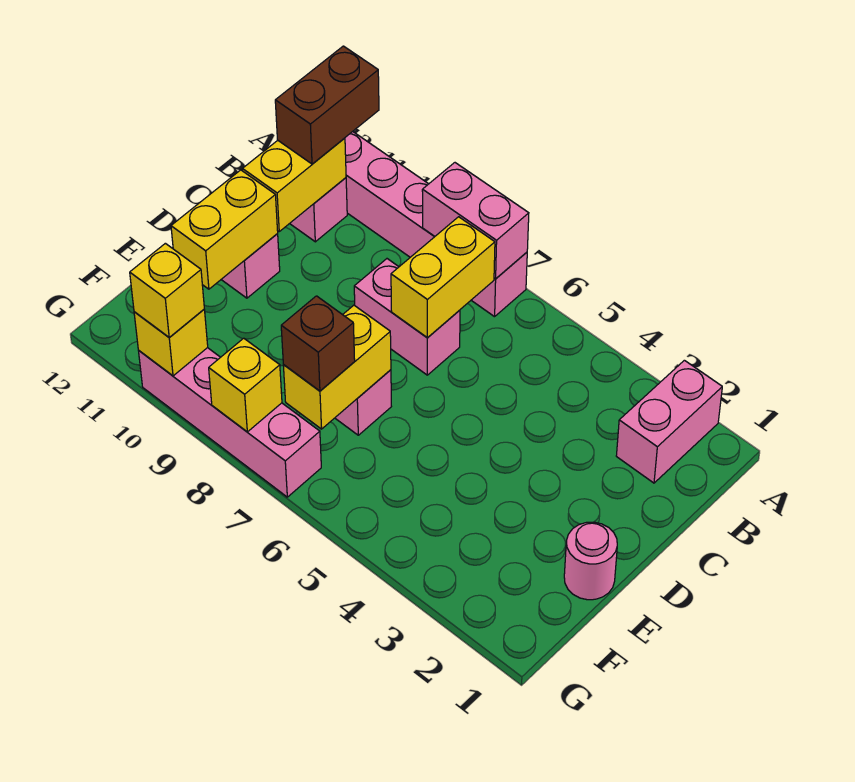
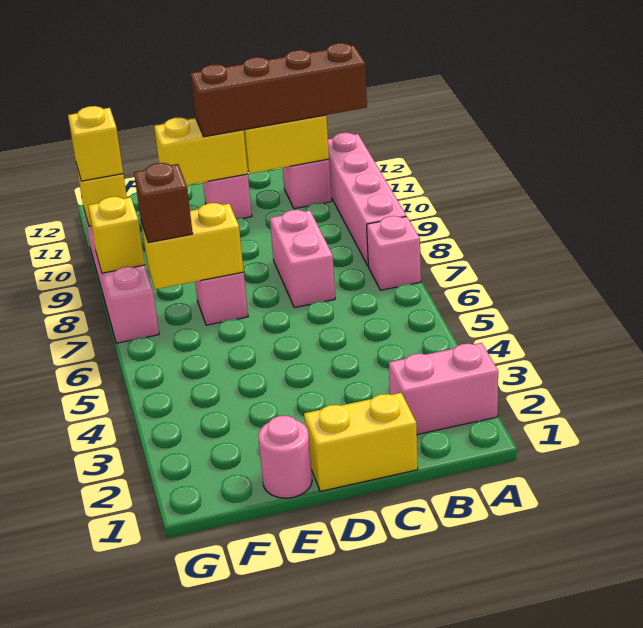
pink 1x2 brick [422,163,529,279] -> none
brown 1x2 brick [275,46,379,164] -> brown 1x4 brick [191,43,367,137]
yellow 1x2 brick [391,217,495,338] -> yellow 1x2 brick moved to [304,393,418,491]

